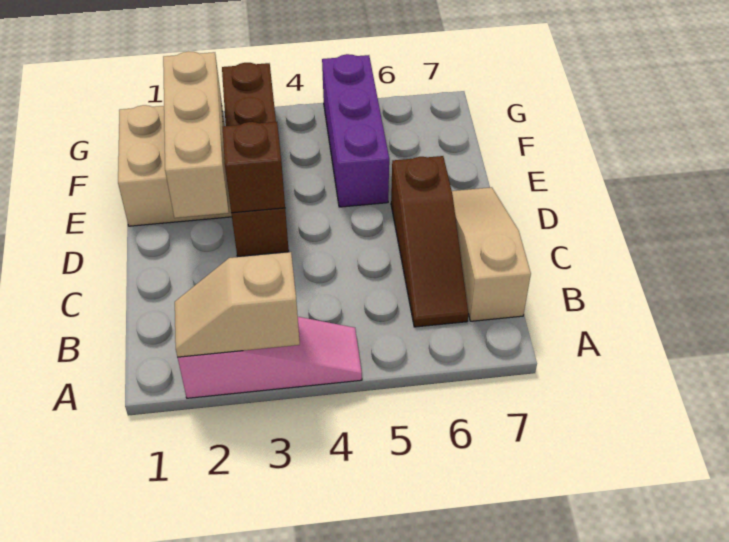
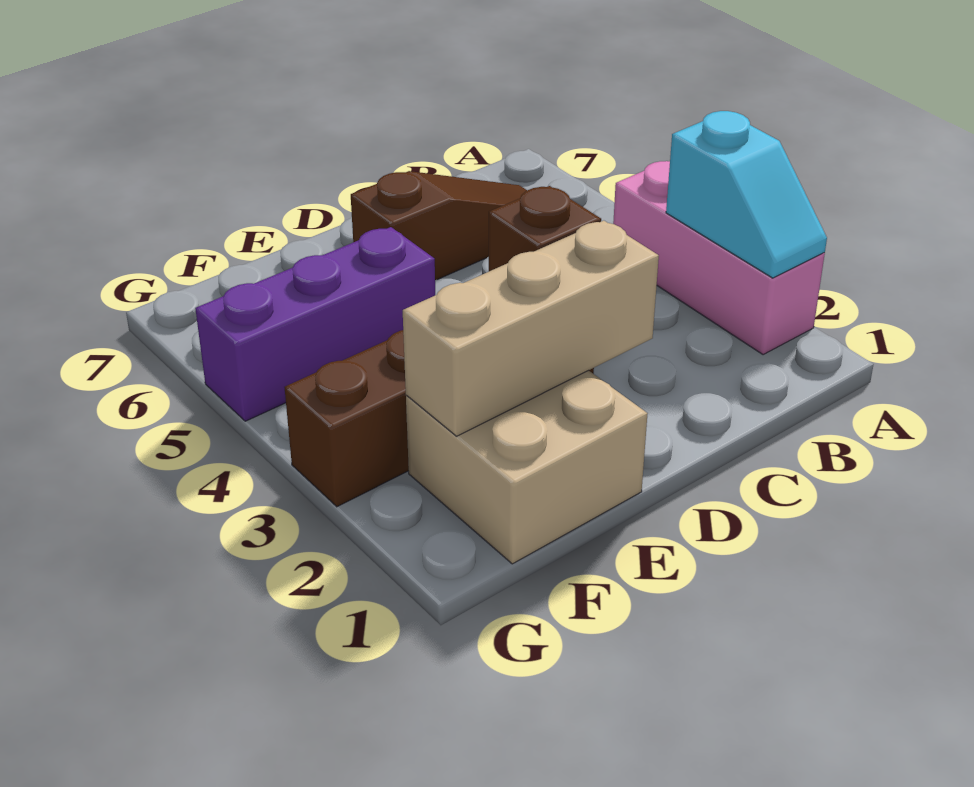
pink 1x3 slope [178,317,362,398] -> pink 1x3 brick [613,161,825,355]
tan 1x2 slope [175,252,300,357] -> cyan 1x2 slope [666,111,827,278]
tan 1x3 slope [452,187,531,321] -> none

